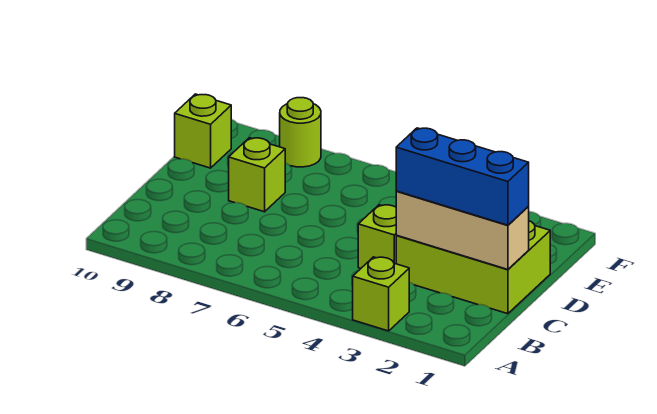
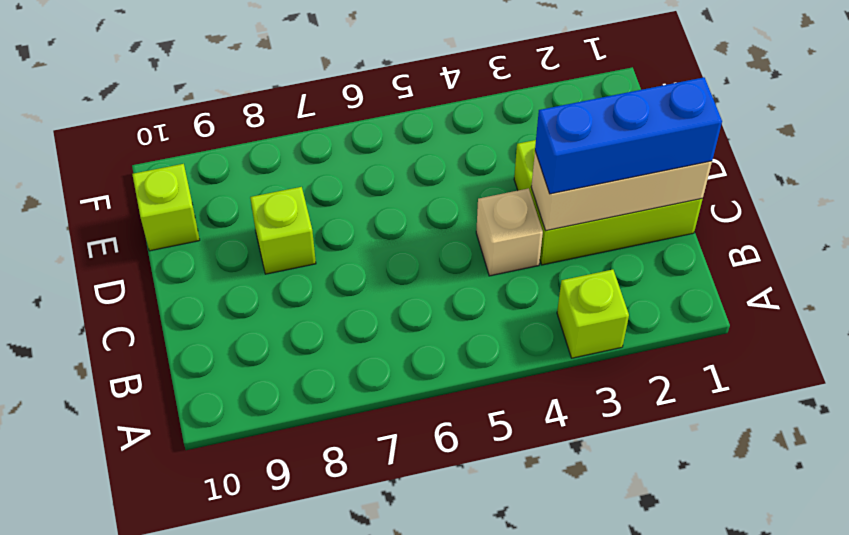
lime 1x1 brick [358,205,396,268] -> tan 1x1 brick [476,188,543,276]
lime 1x1 round brick [280,98,321,167] -> none

